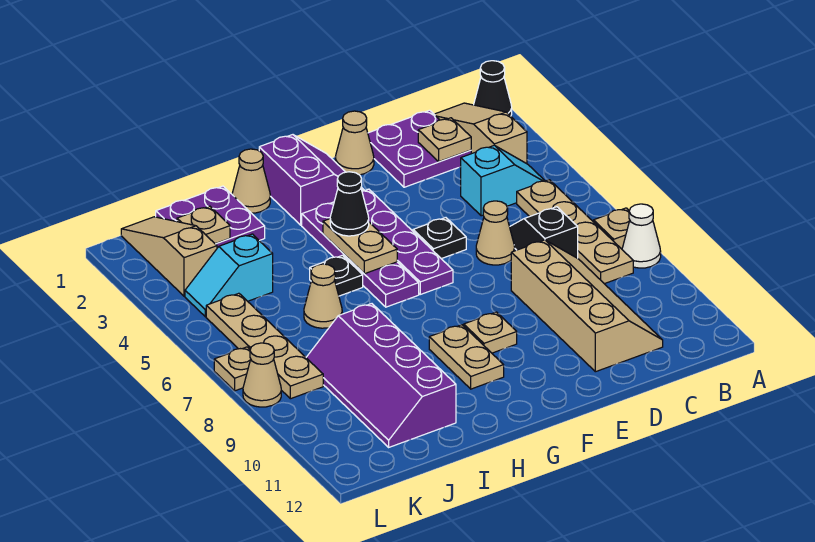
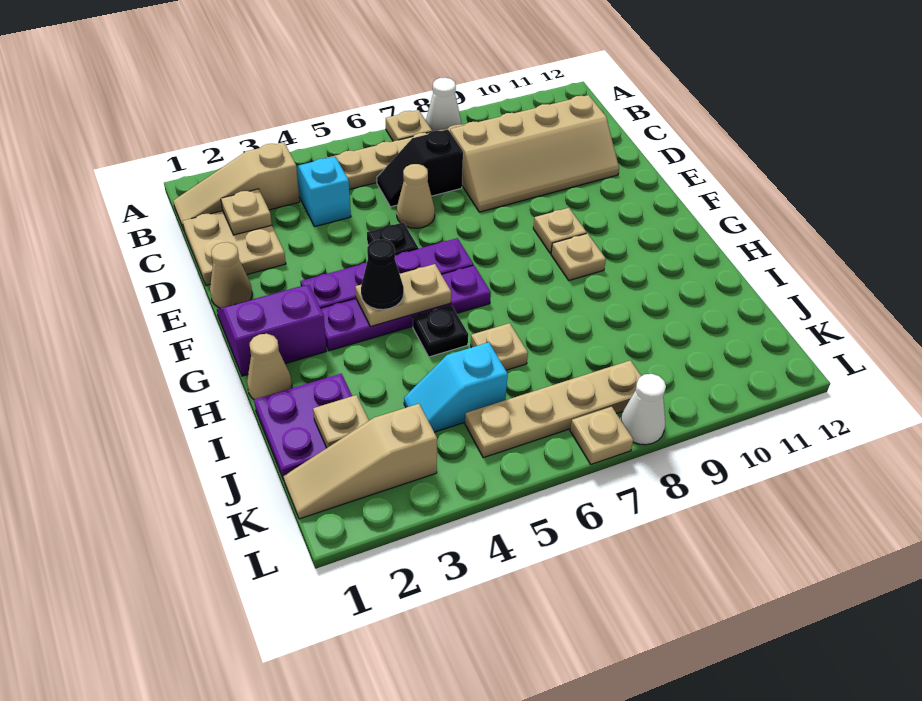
black 1x1 cone [474,61,512,116] -> none
purple 2x2 plate [368,110,471,187] -> tan 2x2 plate [182,211,286,285]
tan 2x4 slope [511,240,663,372] -> tan 2x4 slope turned to [450,95,619,212]
tan 1x2 plate [429,325,504,389] -> tan 1x1 plate [551,233,606,280]
tan 1x1 cone [304,264,342,328] -> tan 1x1 plate [471,323,528,370]
purple 2x4 slope [306,304,456,447] -> none
cyan 1x2 slope [185,234,273,317] -> cyan 1x2 slope turned to [404,342,508,432]
tan 1x1 cone [243,343,281,407] -> white 1x1 cone [620,374,666,445]

